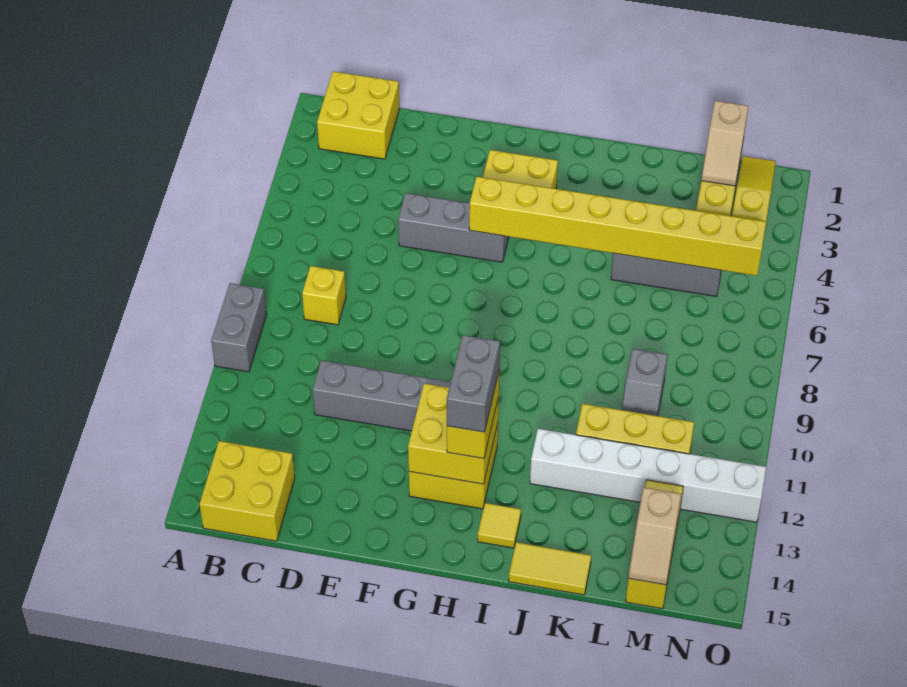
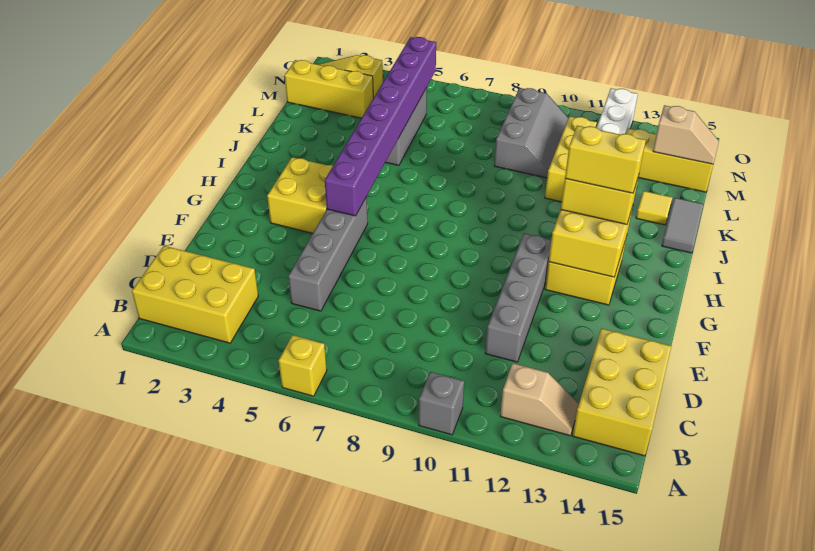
grey 1x2 brick [211,283,267,372] -> grey 1x1 brick [419,372,464,435]
yellow 2x2 brick [317,71,399,159] -> yellow 2x3 brick [132,246,258,343]
yellow 2x2 brick [199,441,295,541] -> yellow 2x3 brick [573,328,671,456]
yellow 1x1 brick [302,266,346,325] -> yellow 1x1 brick moved to [279,335,327,396]
grey 1x3 brick [398,193,509,262] -> grey 1x4 brick [288,197,368,311]
yellow 1x8 brick [469,177,766,276] -> purple 1x8 brick [325,37,436,216]
grey 1x2 brick [447,335,500,432] -> yellow 1x2 brick [565,126,646,193]
yellow 1x1 tile [478,503,521,548] -> yellow 1x1 tile moved to [636,191,672,225]
yellow 1x2 tile [509,542,591,595] -> grey 1x2 tile [662,198,704,253]
grey 1x2 slope [621,349,667,416] -> grey 2x3 slope [494,88,568,178]
tan 1x2 slope [701,101,748,186] -> tan 1x2 slope moved to [500,363,579,436]

